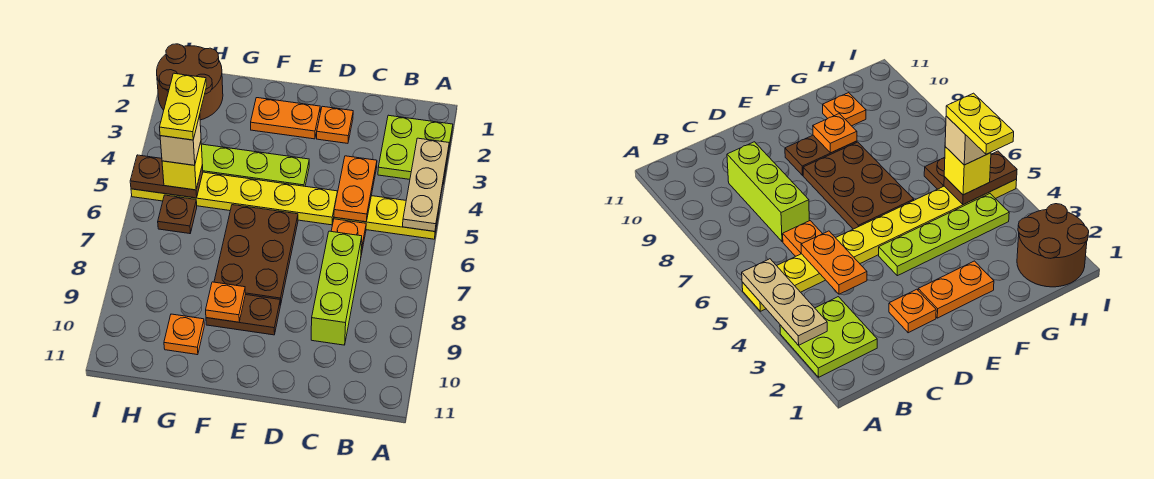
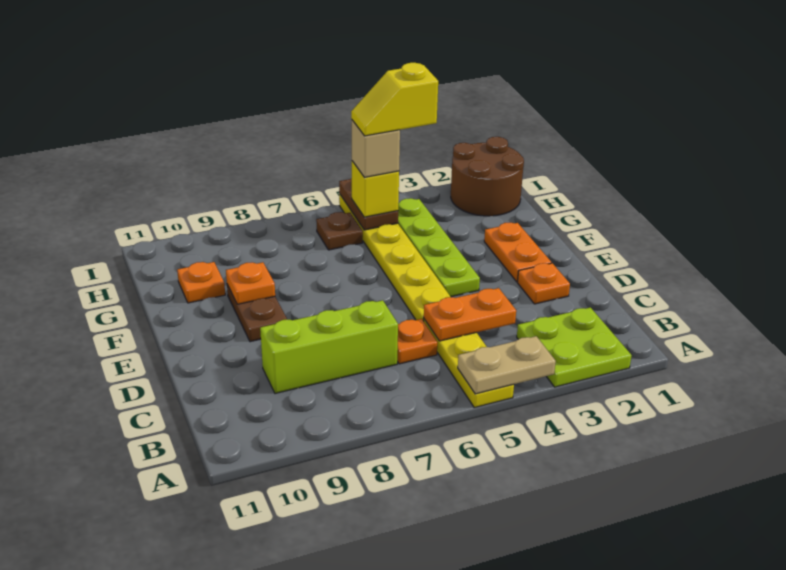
tan 1x3 plate [403,138,449,231] -> tan 1x2 plate [458,336,556,394]
brown 2x3 plate [214,205,298,305] -> none
yellow 1x2 plate [160,73,206,140] -> yellow 1x2 slope [351,63,438,136]

